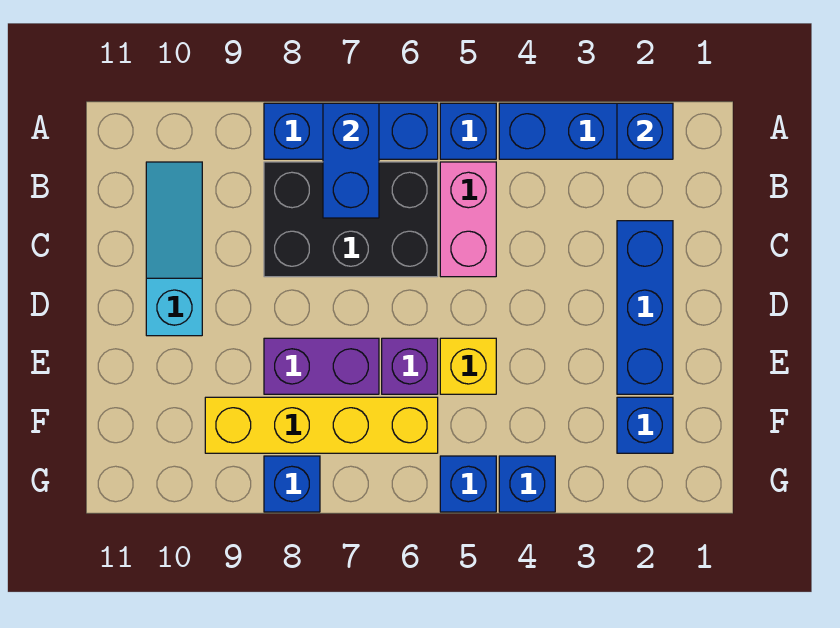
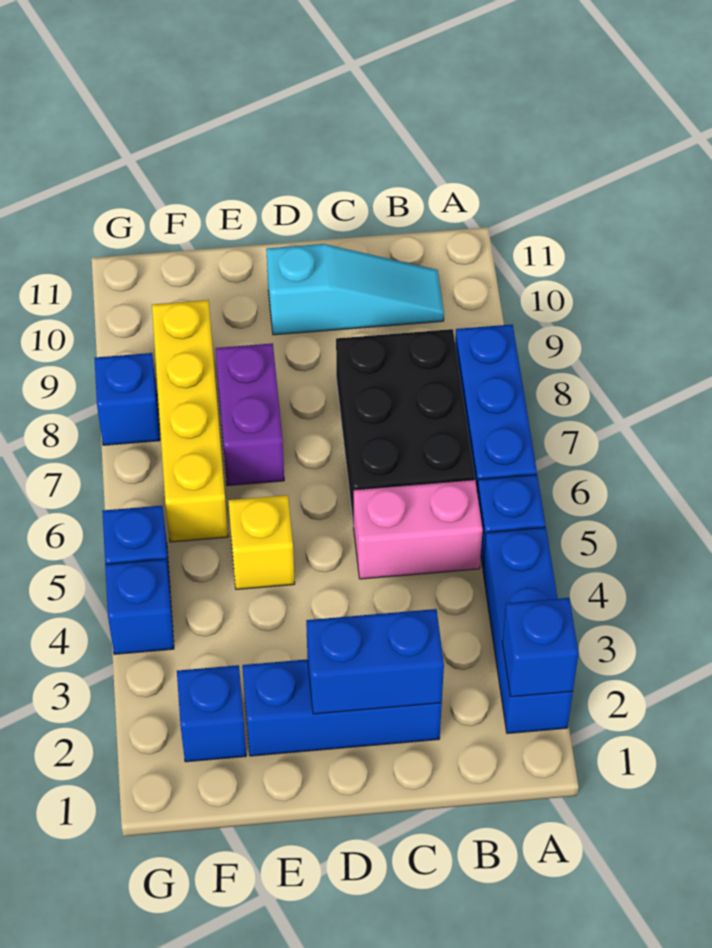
blue 1x2 brick [323,103,379,218] -> blue 1x2 brick moved to [306,609,444,714]
purple 1x1 brick [382,338,438,394] -> none

